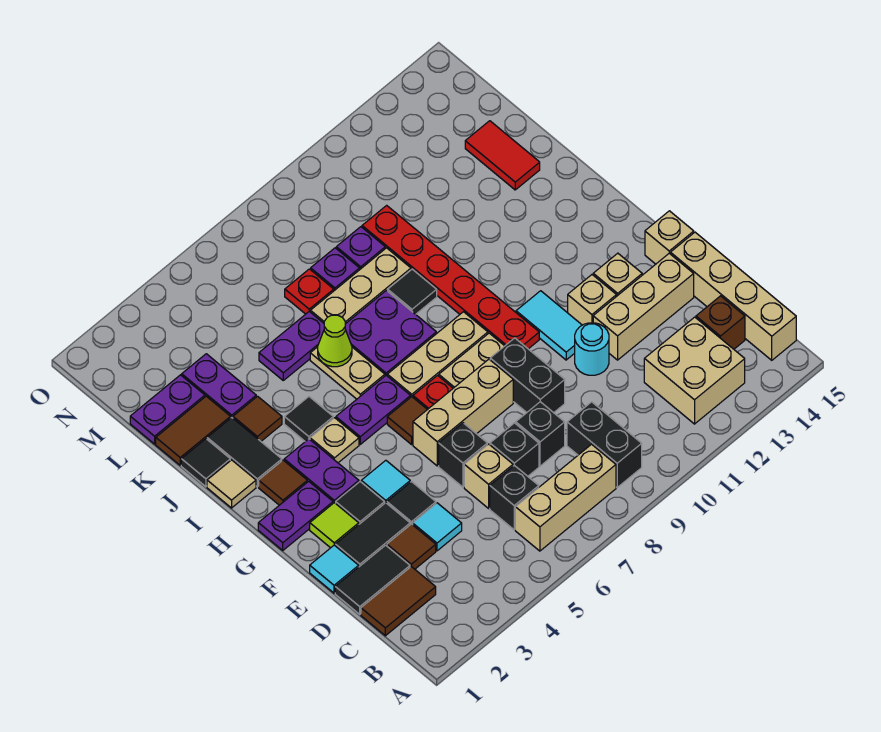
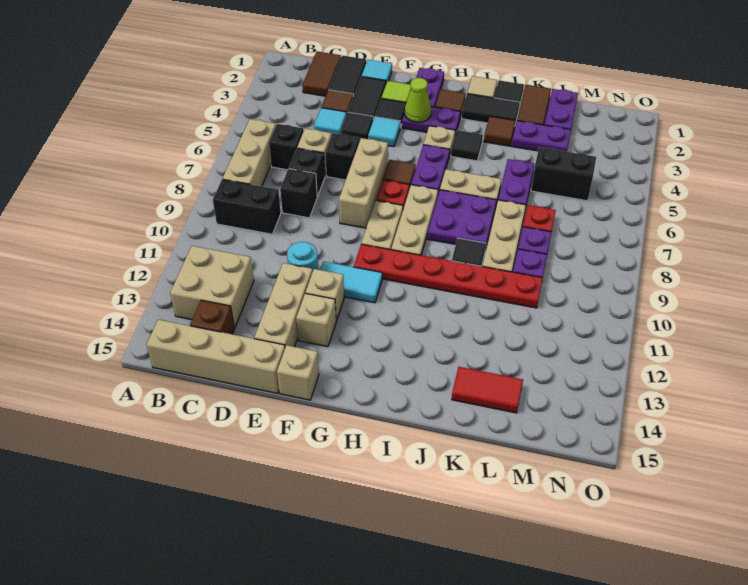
black 1x2 brick [490,338,565,413] -> black 1x2 brick moved to [531,147,596,201]
lime 1x1 cone [318,315,352,367] -> lime 1x1 cone moved to [405,78,431,122]

